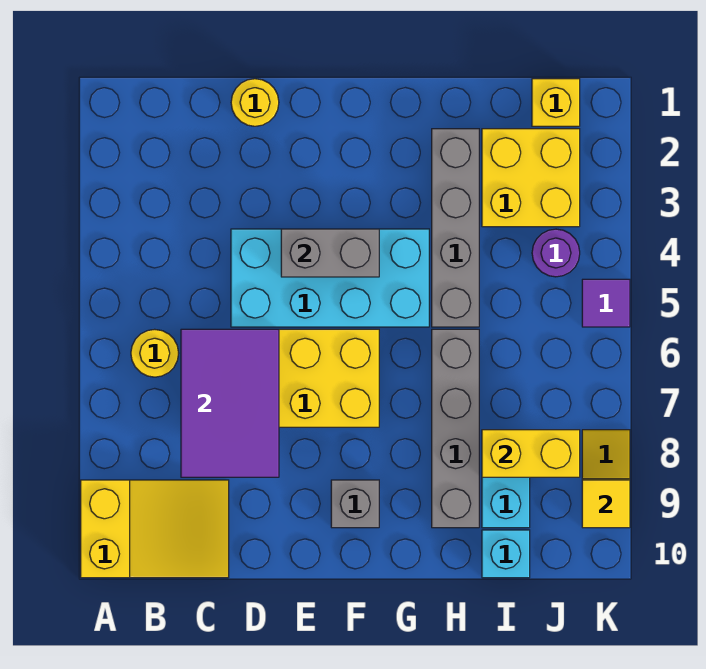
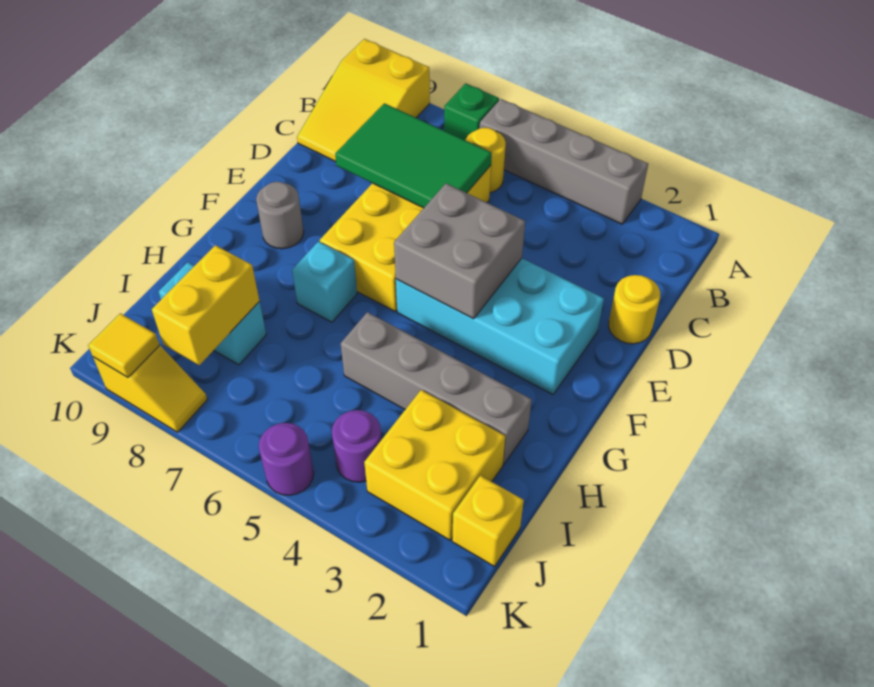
none -> green 1x1 brick [444,83,499,140]
purple 2x3 tile [181,329,279,477] -> green 2x3 tile [335,103,492,208]
cyan 2x4 brick [231,229,429,327] -> cyan 2x4 brick turned to [396,258,604,394]
grey 1x2 brick [281,229,379,277] -> grey 2x2 brick [394,183,525,319]
grey 1x1 brick [331,480,379,528] -> grey 1x1 round brick [256,182,304,249]
grey 1x4 brick [432,329,479,528] -> grey 1x4 brick moved to [480,99,648,224]
cyan 1x1 brick [482,530,530,578] -> cyan 1x1 brick moved to [292,241,357,322]
purple 1x1 tile [582,279,630,327] -> purple 1x1 round brick [259,423,314,495]

